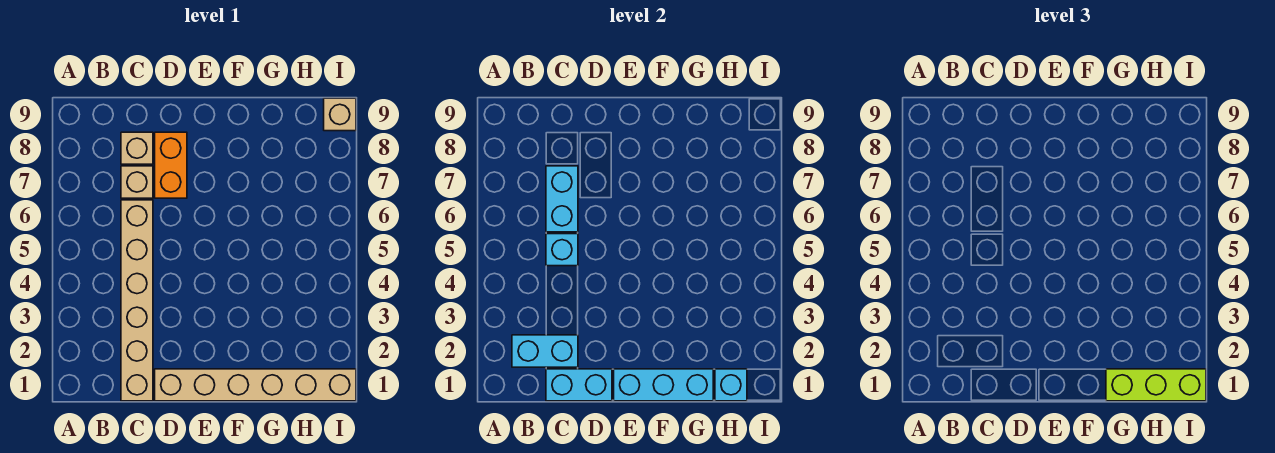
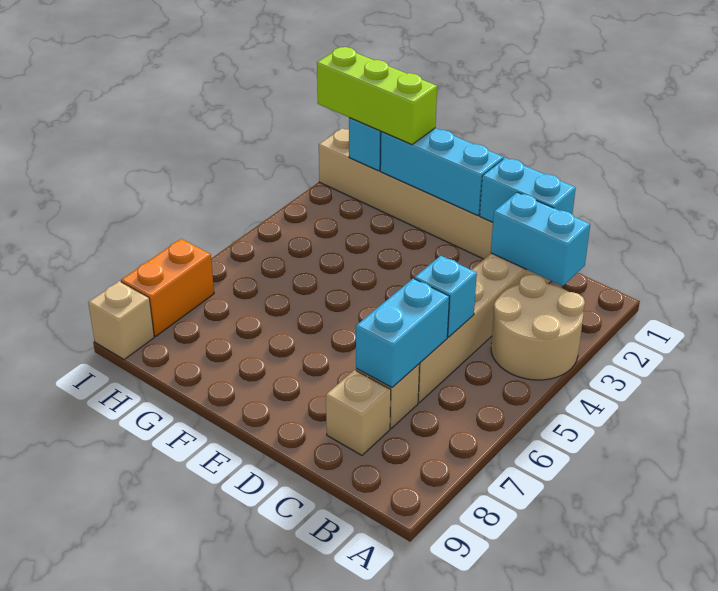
none -> tan 2x2 round brick [491,274,585,380]
orange 1x2 brick [155,132,187,198] -> orange 1x2 brick moved to [121,239,214,336]

